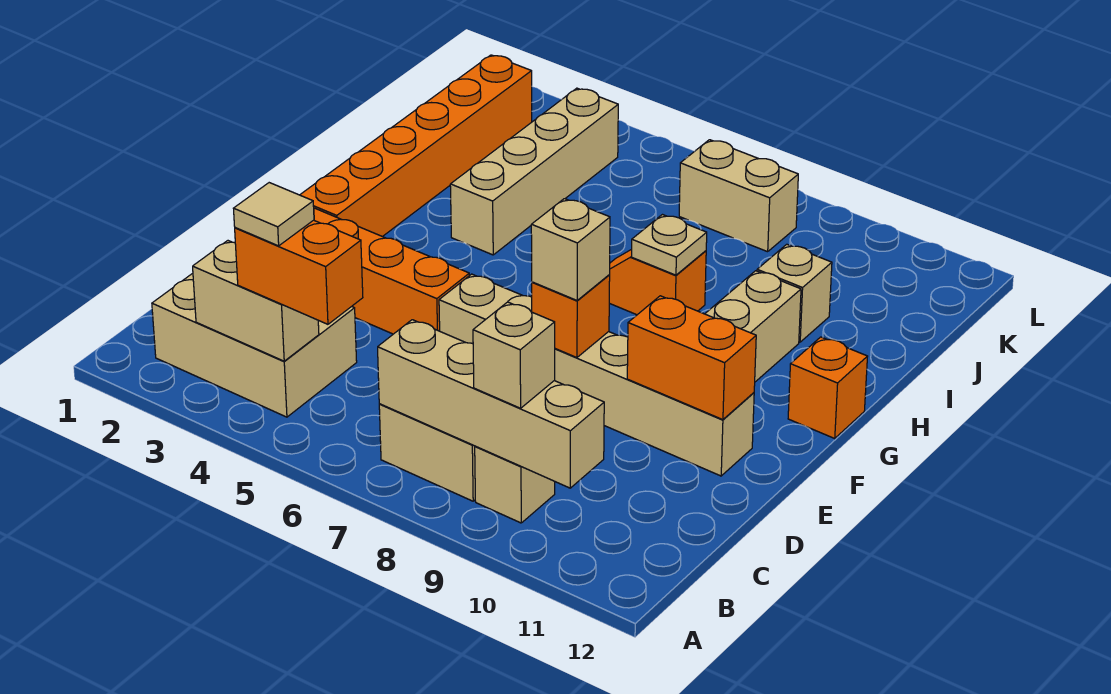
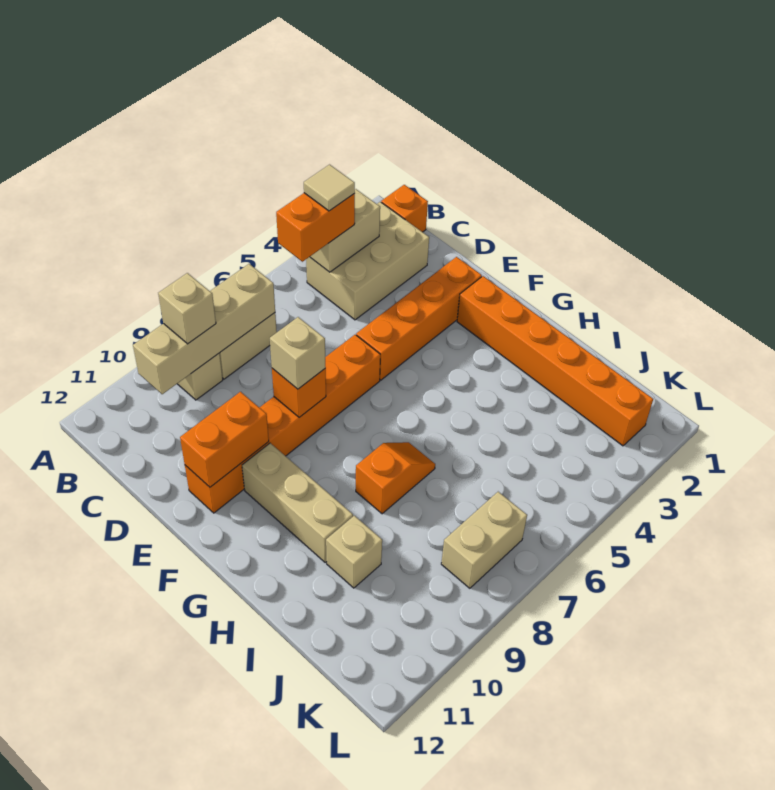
tan 1x6 brick [439,274,754,476] -> orange 1x6 brick [185,335,380,513]
orange 1x1 brick [788,337,868,438] -> orange 1x1 brick moved to [381,185,428,232]
tan 1x4 brick [450,88,618,255] -> none
tan 1x1 plate [632,215,707,275] -> none

